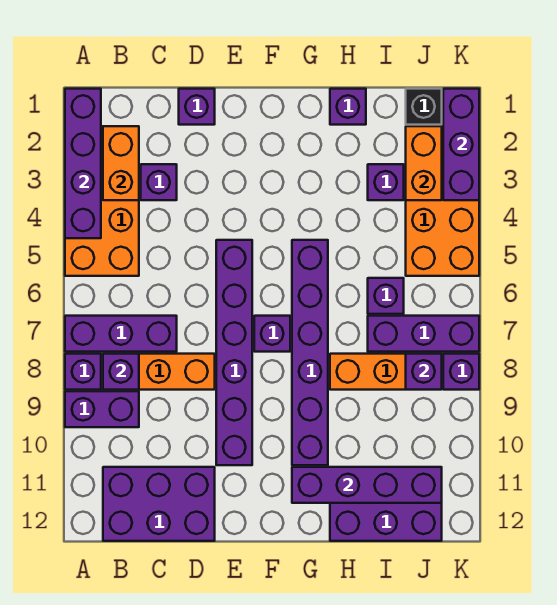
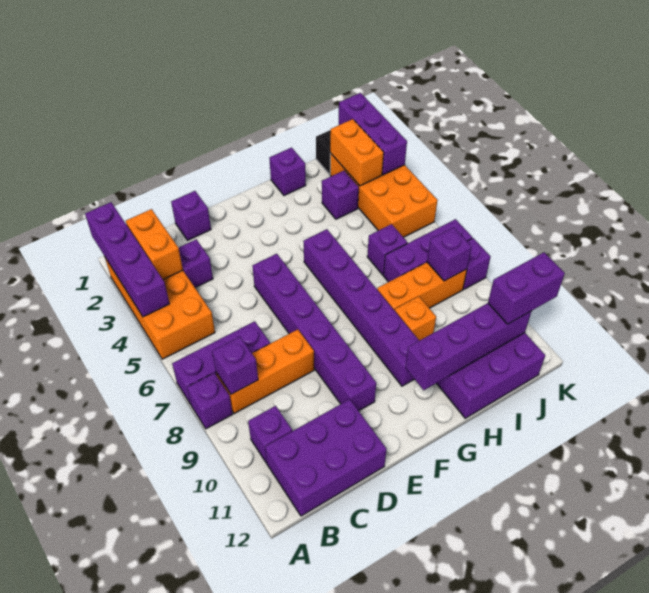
purple 1x2 brick [65,391,139,427] -> purple 1x2 brick moved to [488,252,565,324]
purple 1x1 brick [254,316,290,352] -> purple 1x1 brick moved to [248,406,292,463]
none -> orange 1x1 brick [395,296,436,341]

